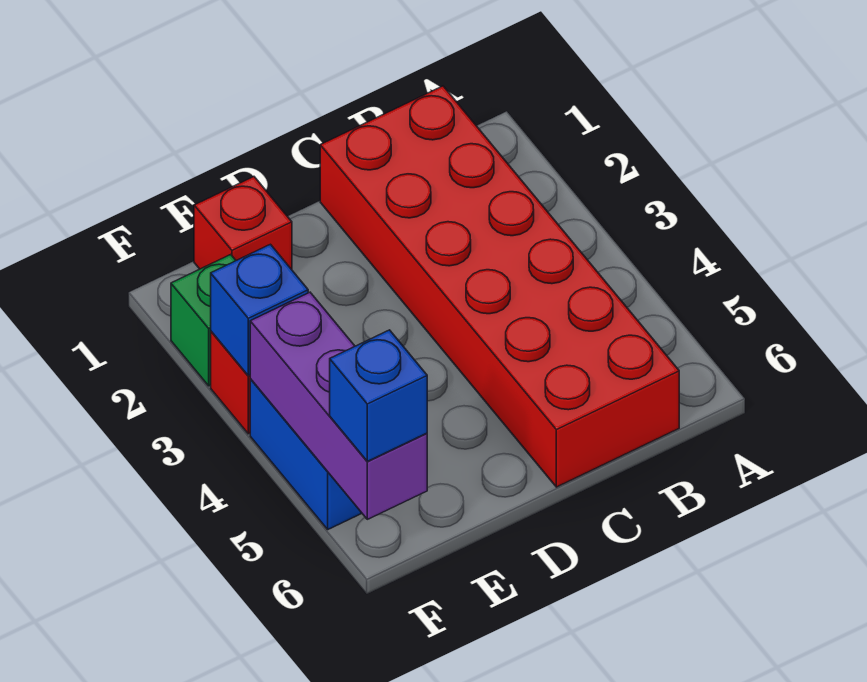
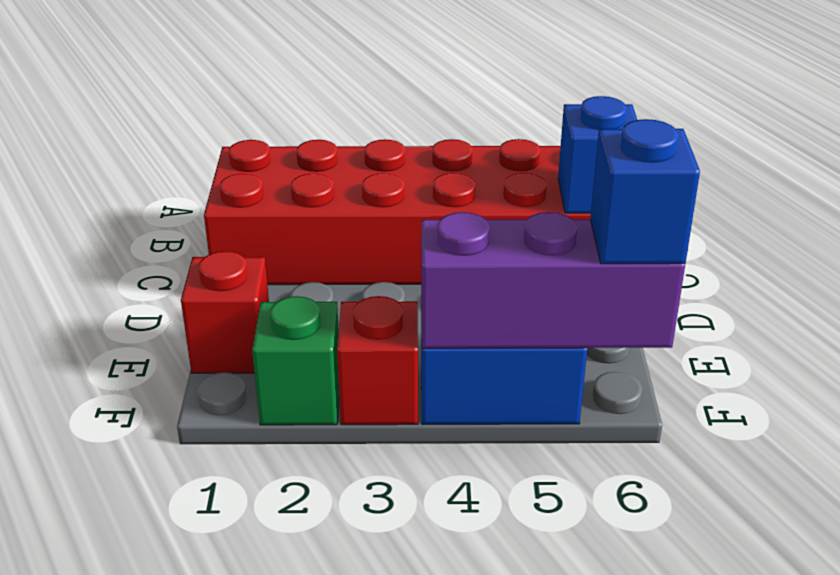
blue 1x1 brick [211,244,308,376] -> blue 1x1 brick moved to [558,96,637,213]

